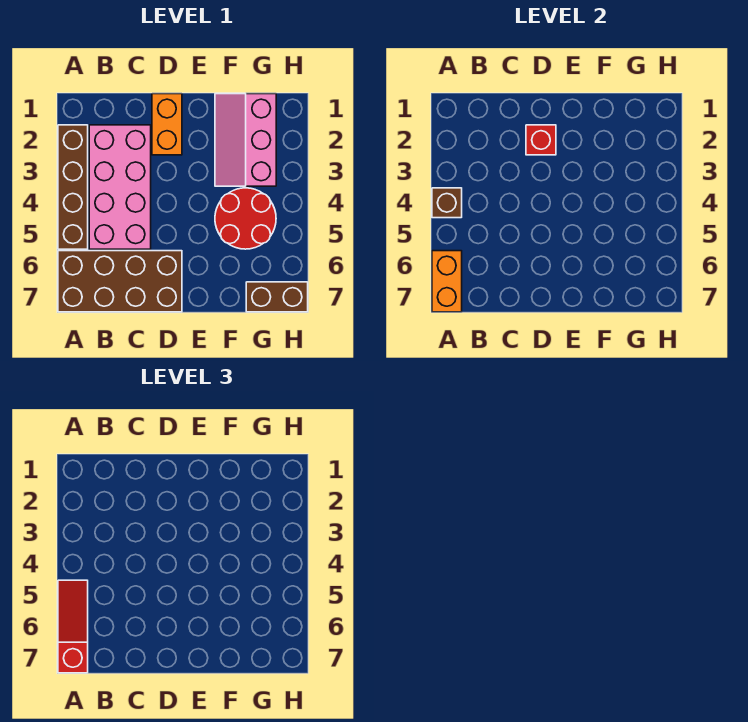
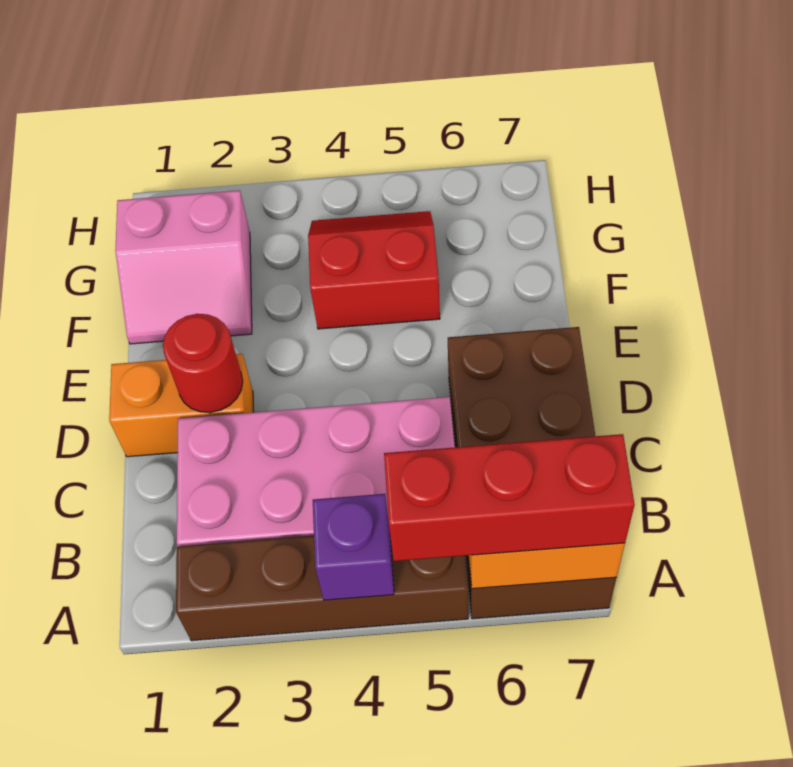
brown 1x1 brick [432,188,462,218] -> purple 1x1 brick [313,494,394,600]
red 1x3 slope [58,580,88,673] -> red 1x3 brick [384,434,635,561]
red 1x1 brick [526,125,556,155] -> red 1x1 round brick [163,314,243,413]
pink 2x3 slope [215,94,276,186] -> pink 2x2 slope [115,190,252,344]
red 2x2 round brick [215,188,276,249] -> red 2x2 slope [308,211,440,329]
brown 1x2 brick [246,282,308,312] -> none

